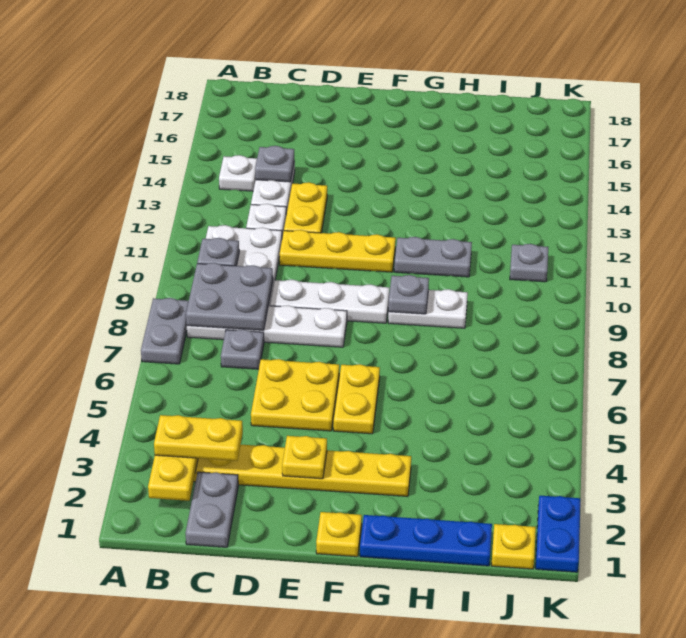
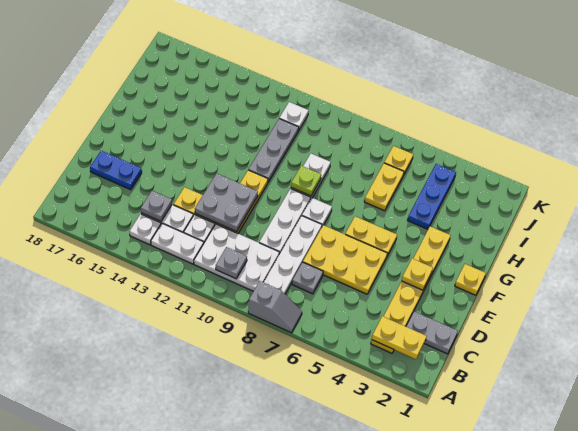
grey 1x2 plate [141,298,189,364] -> grey 1x2 slope [248,281,302,333]
yellow 1x2 plate [154,415,243,461] -> yellow 1x2 plate moved to [364,163,404,211]
grey 2x2 plate [186,263,273,330] -> grey 2x2 plate moved to [195,174,258,232]
none -> white 1x2 plate [151,223,204,264]
yellow 2x2 plate [251,359,339,431] -> yellow 2x3 plate [303,225,388,294]
none -> white 1x1 plate [302,198,332,226]
blue 1x3 plate [360,515,492,566] -> blue 1x3 plate moved to [408,164,456,229]
grey 1x1 plate [388,275,429,314] -> lime 1x1 plate [291,166,321,196]
grey 1x2 plate [394,237,472,277] -> grey 1x3 plate [249,119,299,182]
yellow 1x1 plate [492,524,536,569] -> yellow 1x1 plate moved to [384,146,413,174]
grey 1x1 plate [510,244,548,282] -> white 1x1 plate [279,102,309,131]
blue 1x2 plate [536,496,580,572] -> blue 1x2 plate moved to [90,151,142,190]

